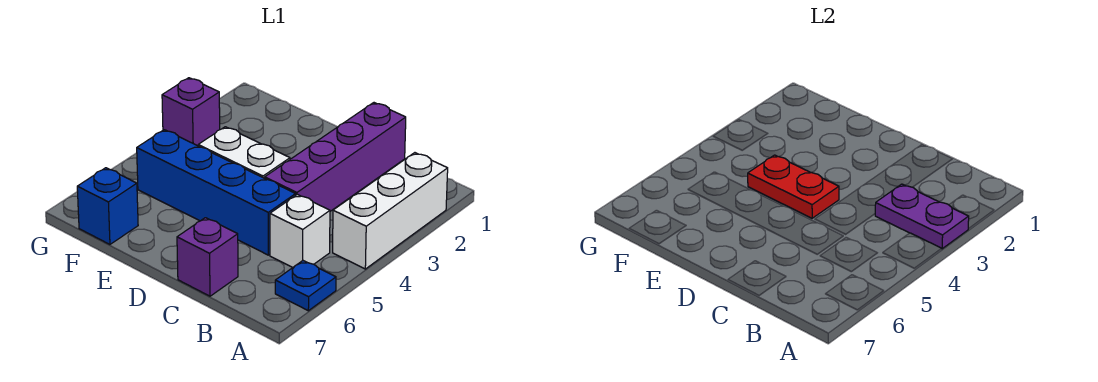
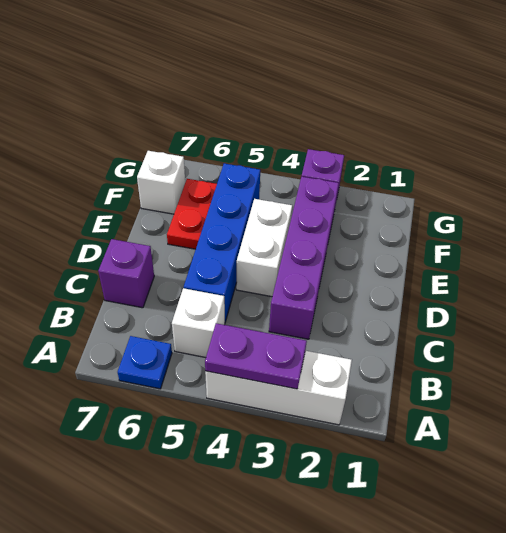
purple 1x2 plate [875,184,969,249] -> purple 1x2 plate turned to [205,323,307,389]
purple 1x4 brick [265,103,406,211] -> purple 1x4 brick turned to [269,177,339,339]
red 1x2 plate [748,155,839,218] -> red 1x2 plate moved to [167,179,217,249]
blue 1x1 brick [77,168,138,244] -> white 1x1 brick [137,151,185,214]

